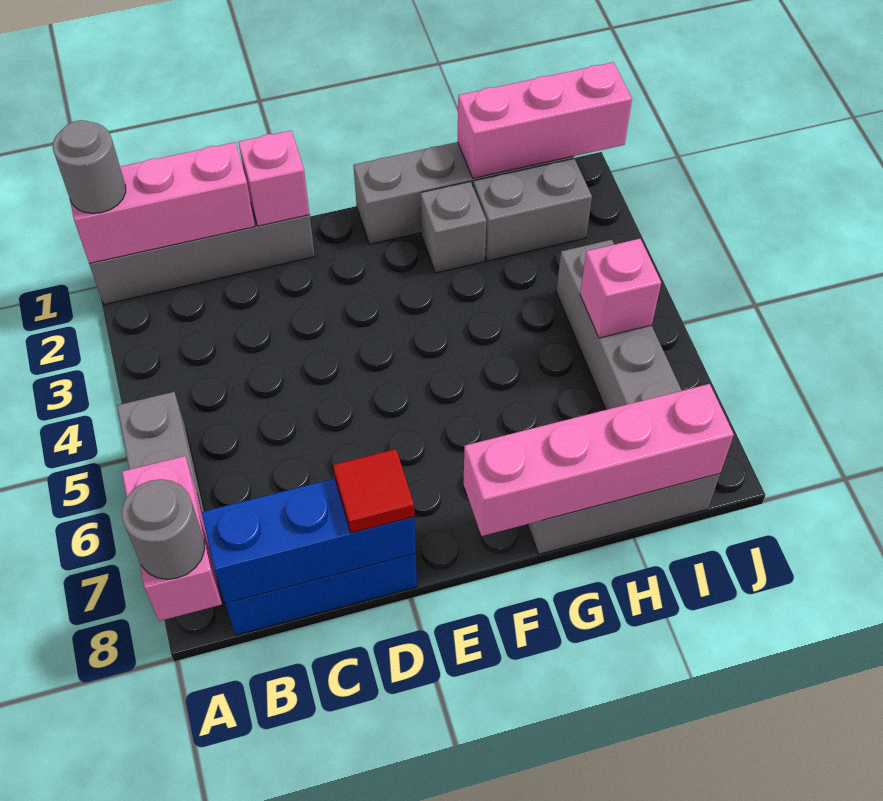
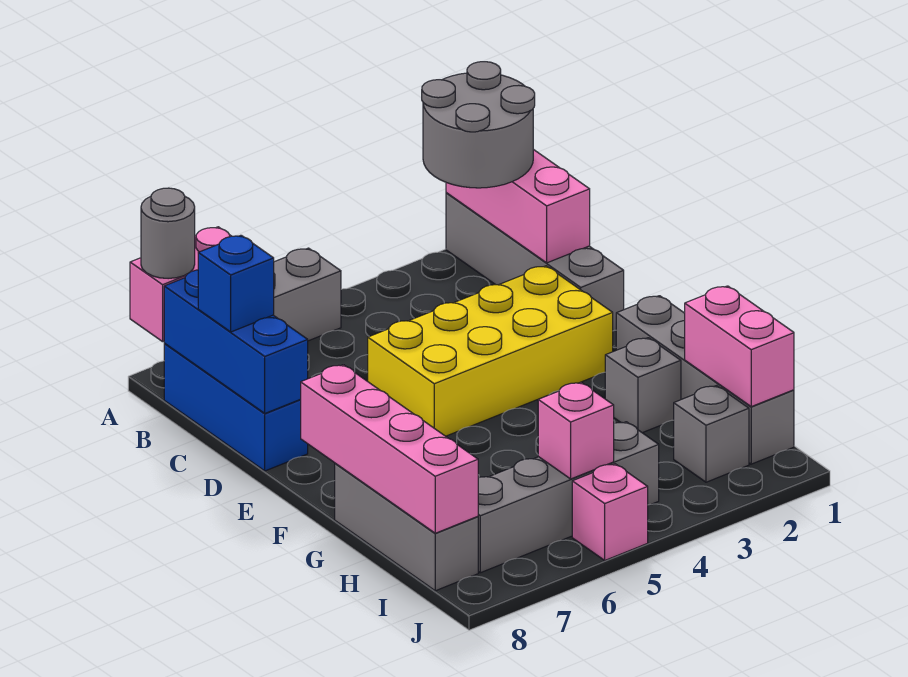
grey 1x1 round brick [53,120,126,213] -> grey 2x2 round brick [422,62,535,188]
none -> blue 1x1 brick [198,235,274,332]
pink 1x1 brick [238,131,310,226] -> pink 1x1 brick moved to [572,464,648,560]
none -> yellow 2x4 brick [368,266,613,436]
red 1x1 tile [333,449,414,533] -> none
pink 1x3 brick [458,62,632,178] -> pink 1x2 brick [685,286,794,407]
grey 1x2 brick [473,159,592,261] -> grey 1x1 brick [674,386,749,482]

